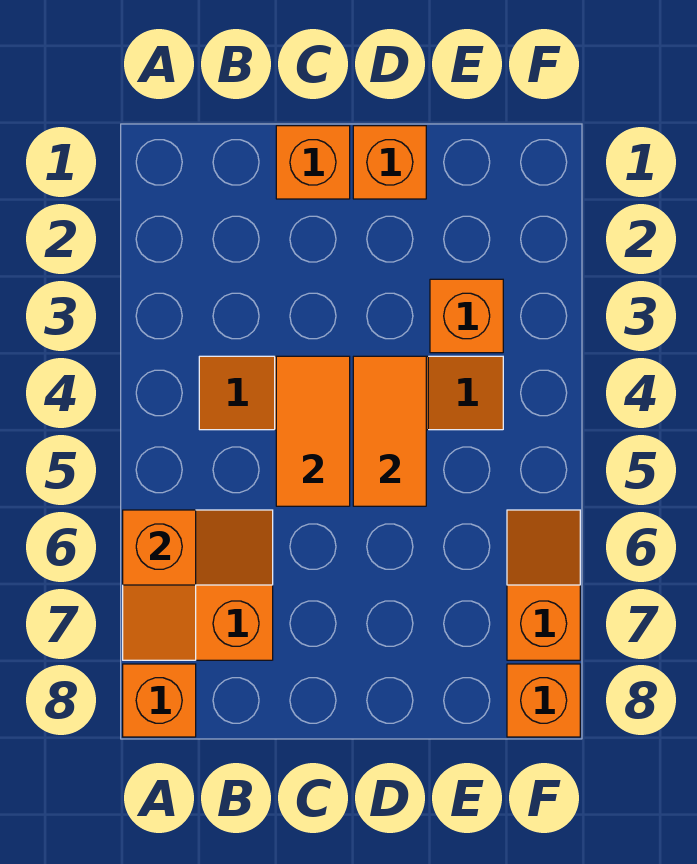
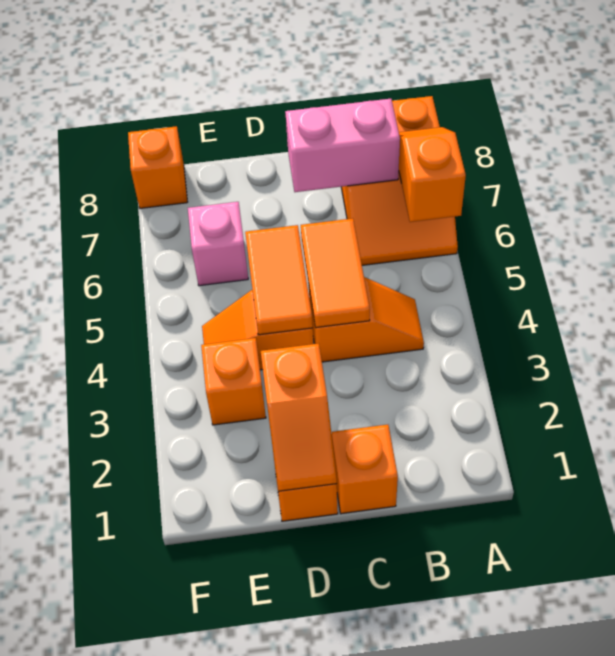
none -> pink 1x2 brick [285,99,400,192]
none -> pink 1x1 brick [188,202,248,286]
orange 1x2 slope [507,510,580,660] -> orange 1x2 slope moved to [261,343,337,491]

